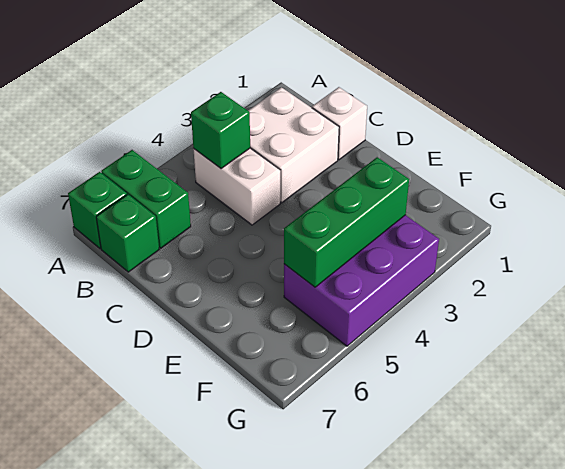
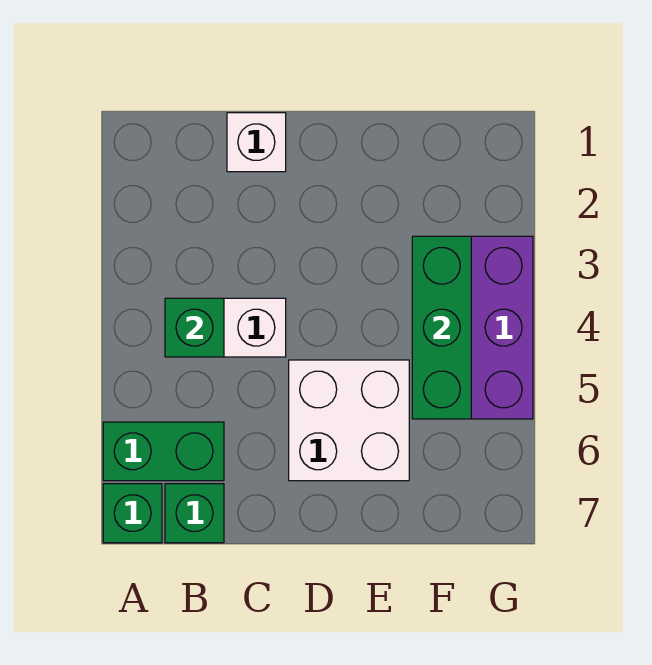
white 2x2 brick [248,87,339,203] -> white 2x2 brick moved to [289,360,409,481]

